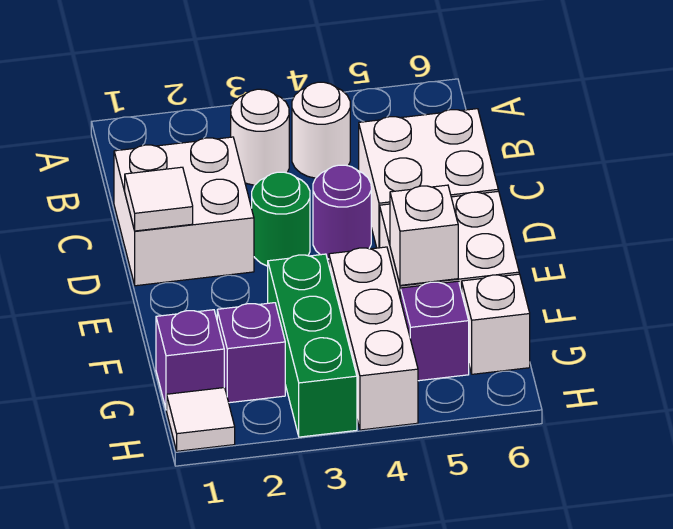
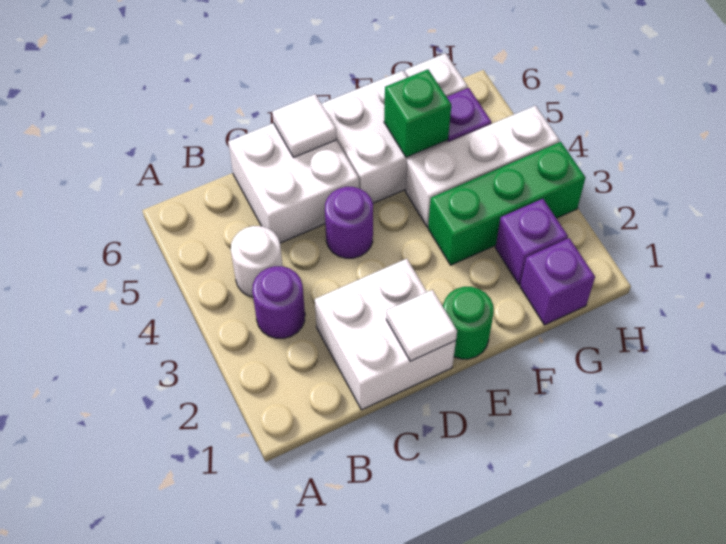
white 1x1 round brick [231,89,289,185] -> purple 1x1 round brick [252,266,305,338]
green 1x1 round brick [252,172,310,266] -> green 1x1 round brick moved to [443,287,494,359]
white 1x1 brick [390,185,458,285] -> green 1x1 brick [384,69,451,157]
white 1x1 tile [167,388,235,451] -> white 1x1 tile moved to [272,94,336,157]

